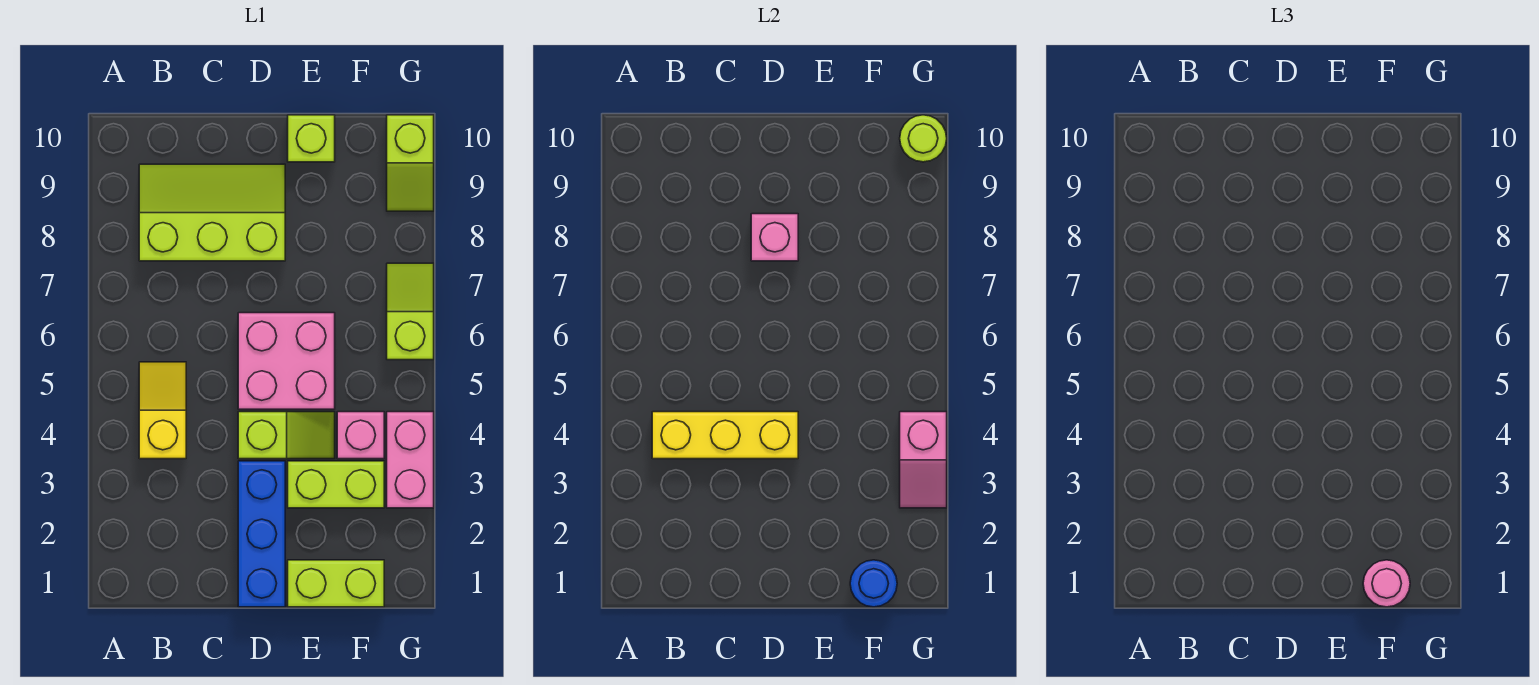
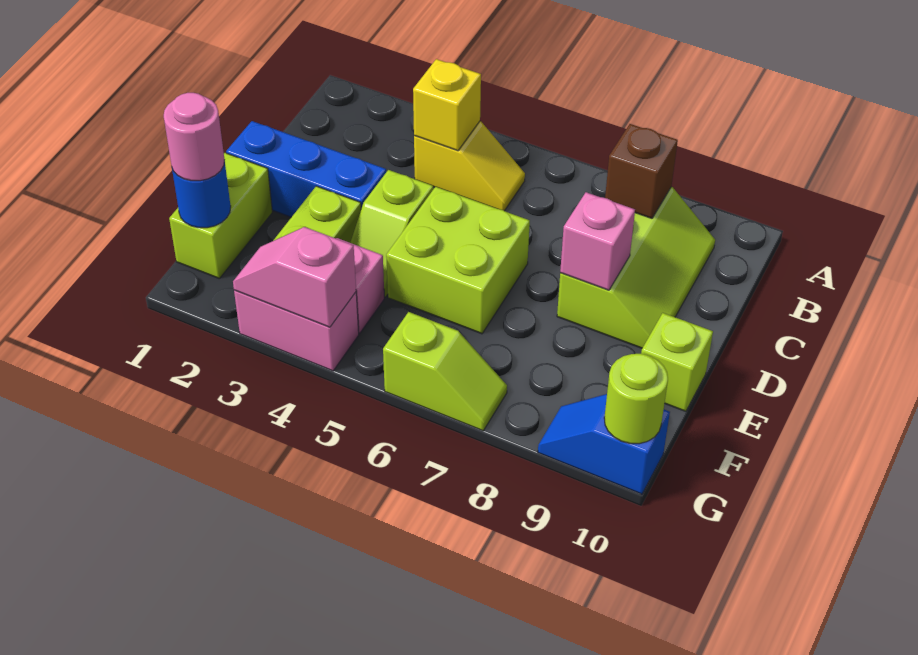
yellow 1x3 brick [652,412,798,459] -> yellow 1x1 brick [413,59,481,151]
none -> brown 1x1 brick [605,124,678,218]
pink 2x2 brick [238,313,335,409] -> lime 2x2 brick [386,187,530,334]
lime 1x2 slope [387,115,434,211] -> blue 1x2 slope [538,394,670,494]

